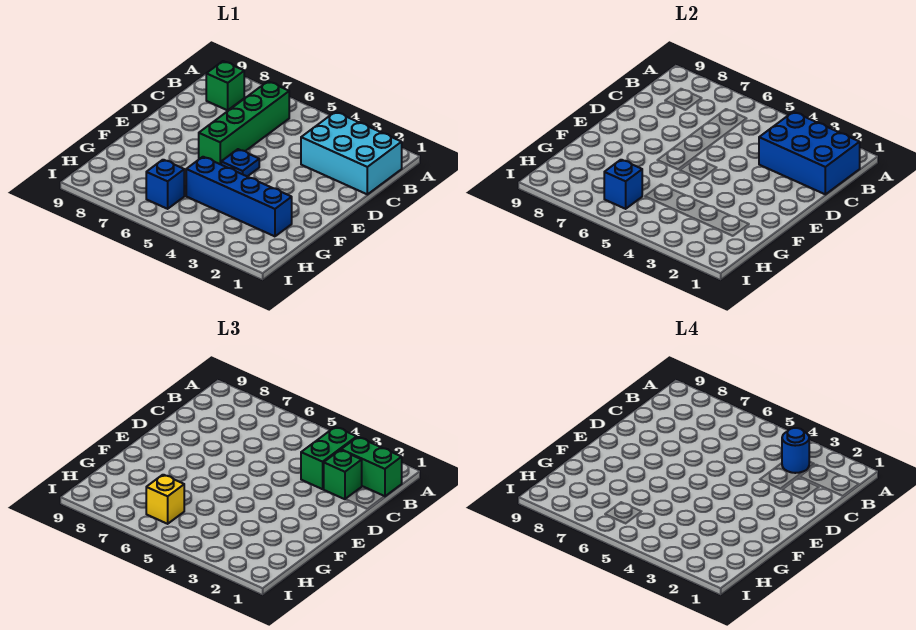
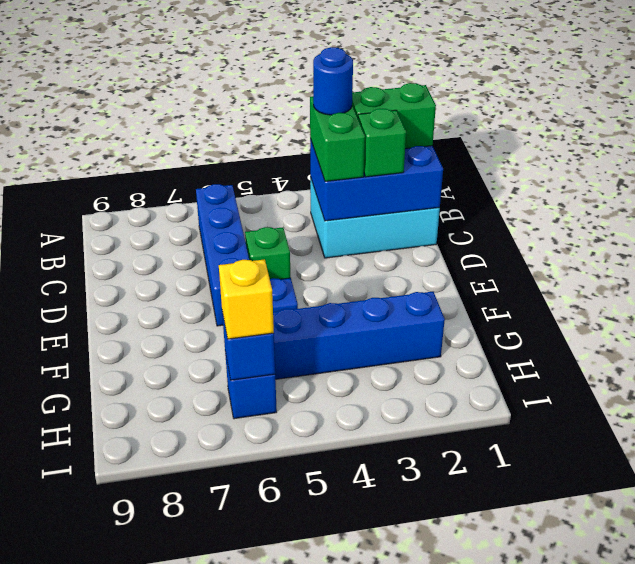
green 1x4 brick [199,81,289,164] -> blue 1x4 brick [196,184,249,326]
green 1x1 brick [206,61,244,110] -> green 1x1 brick moved to [245,227,290,279]

